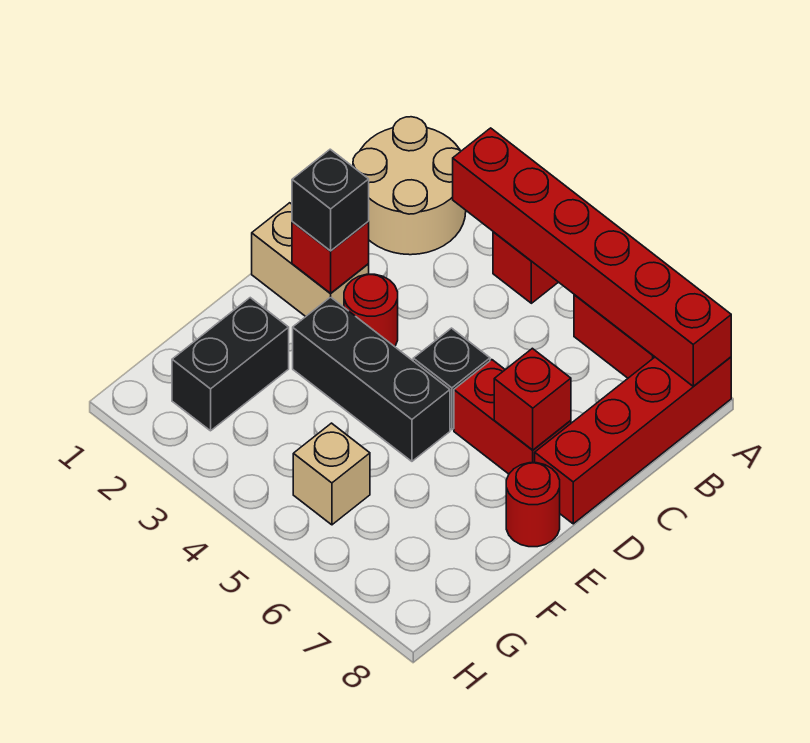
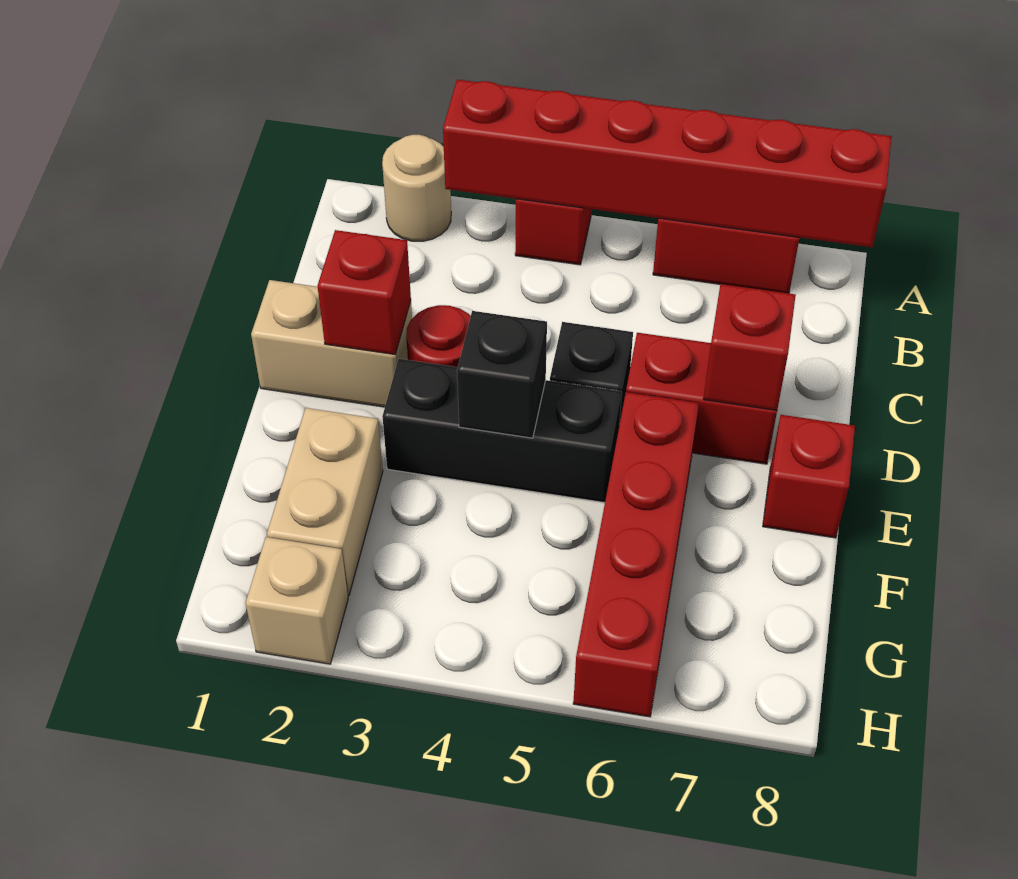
tan 2x2 round brick [353,117,466,255] -> tan 1x1 round brick [382,135,451,241]
red 1x4 brick [535,357,731,524] -> red 1x4 brick moved to [573,392,699,717]
black 1x1 brick [292,149,369,251] -> black 1x1 brick moved to [457,311,547,438]
red 1x1 round brick [506,463,560,547] -> red 1x1 brick [763,415,855,538]
black 1x2 brick [172,298,289,431] -> tan 1x2 brick [267,408,383,596]
tan 1x1 brick [293,423,370,525] -> tan 1x1 brick moved to [246,537,348,664]

